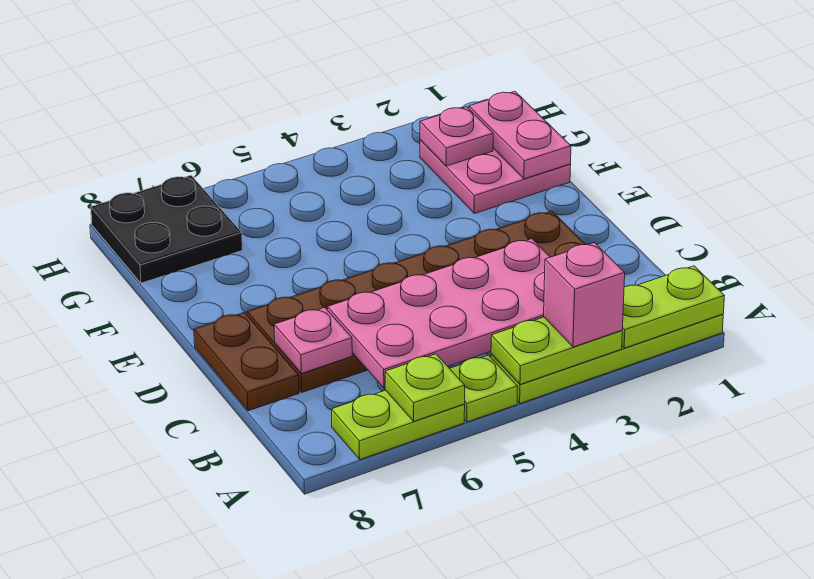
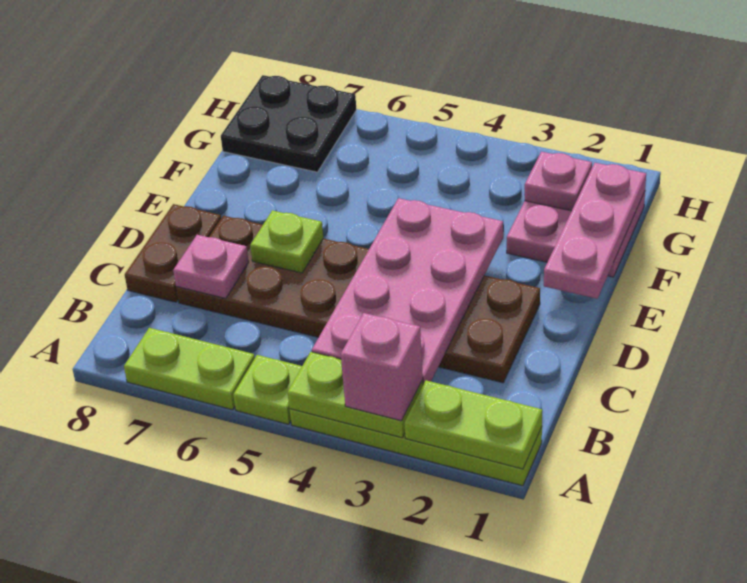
lime 1x1 plate [385,354,465,421] -> lime 1x1 plate moved to [250,210,323,273]
pink 2x4 plate [327,239,550,388] -> pink 2x4 plate turned to [312,198,503,384]
pink 1x2 plate [469,91,571,179] -> pink 1x3 plate [544,163,646,299]

